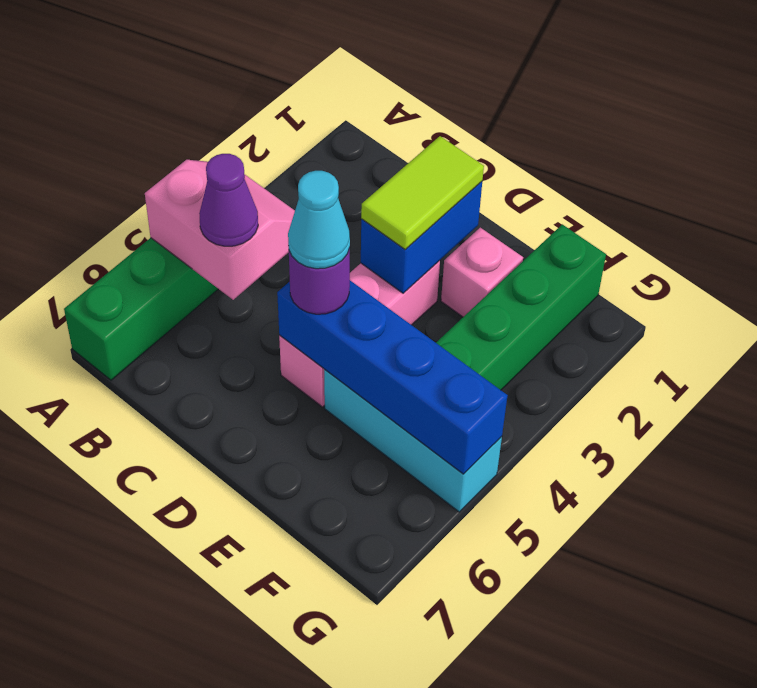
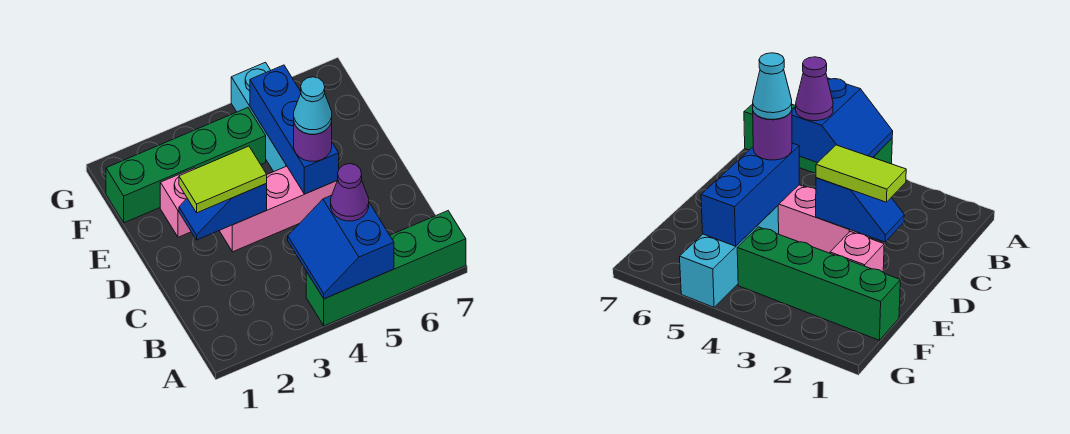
pink 2x2 slope [145,160,295,300] -> blue 2x2 slope [288,195,394,299]
blue 1x2 brick [361,182,482,293] -> blue 1x2 slope [179,184,267,240]
blue 1x4 brick [277,281,508,474] -> blue 1x3 brick [250,65,339,194]

